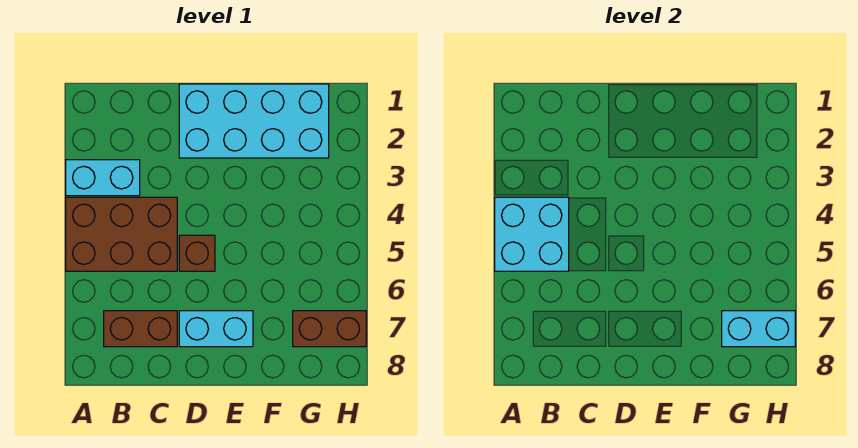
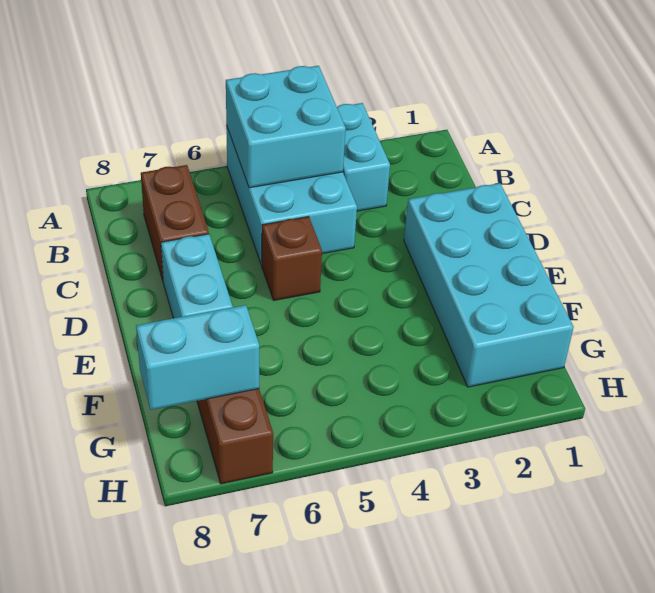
brown 2x3 brick [66,197,177,271] -> cyan 2x3 brick [226,125,357,265]
cyan 1x2 brick [722,311,795,347] -> cyan 1x2 brick turned to [136,305,259,410]

